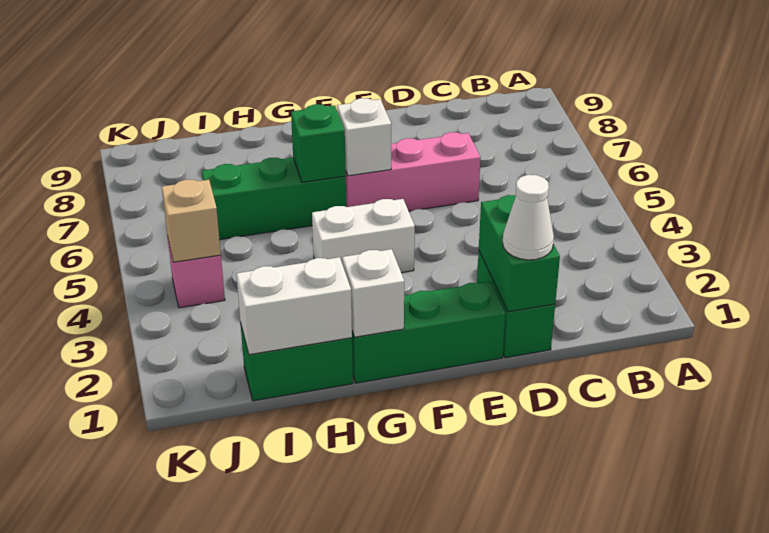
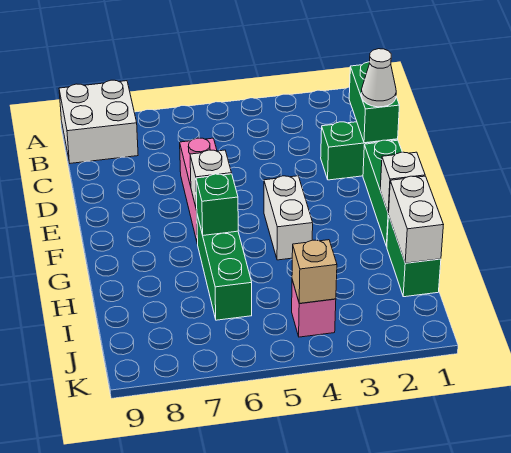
none -> white 2x2 brick [59,80,138,163]
green 1x2 brick [479,195,560,312] -> green 1x2 brick turned to [349,62,399,143]

